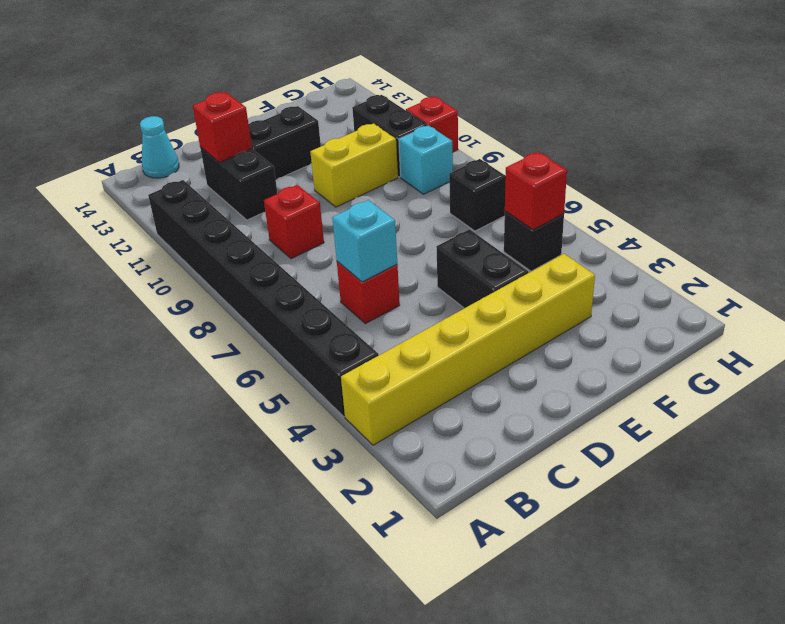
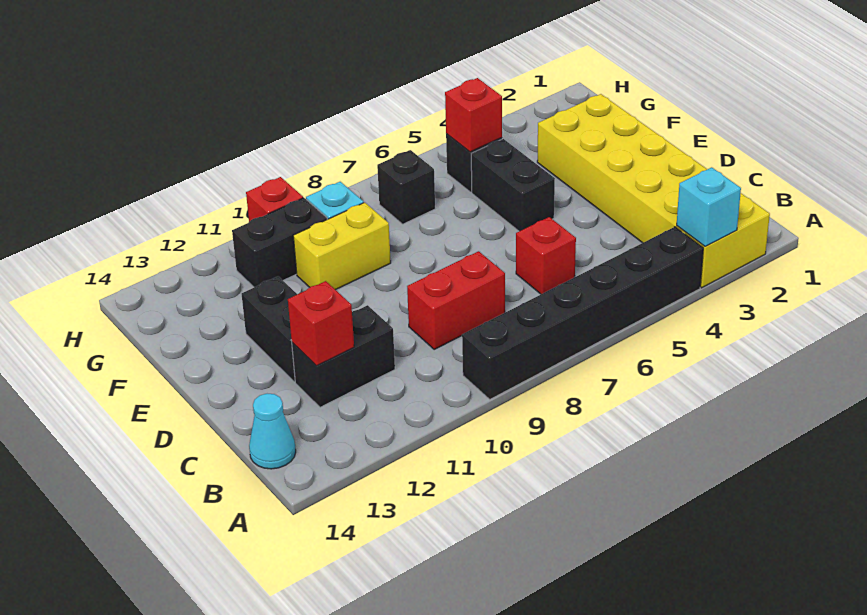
yellow 1x6 brick [341,254,595,445] -> yellow 2x6 brick [537,94,770,288]
black 1x8 brick [148,180,379,417] -> black 1x6 brick [462,227,703,399]
cyan 1x1 brick [332,200,397,282] -> cyan 1x1 brick moved to [677,167,741,247]
red 1x1 brick [264,185,324,259] -> red 1x2 brick [407,251,505,349]
black 1x2 brick [436,229,528,308] -> black 1x2 brick turned to [471,139,555,231]
yellow 1x2 brick [310,124,398,207] -> yellow 1x2 brick turned to [293,203,391,290]

